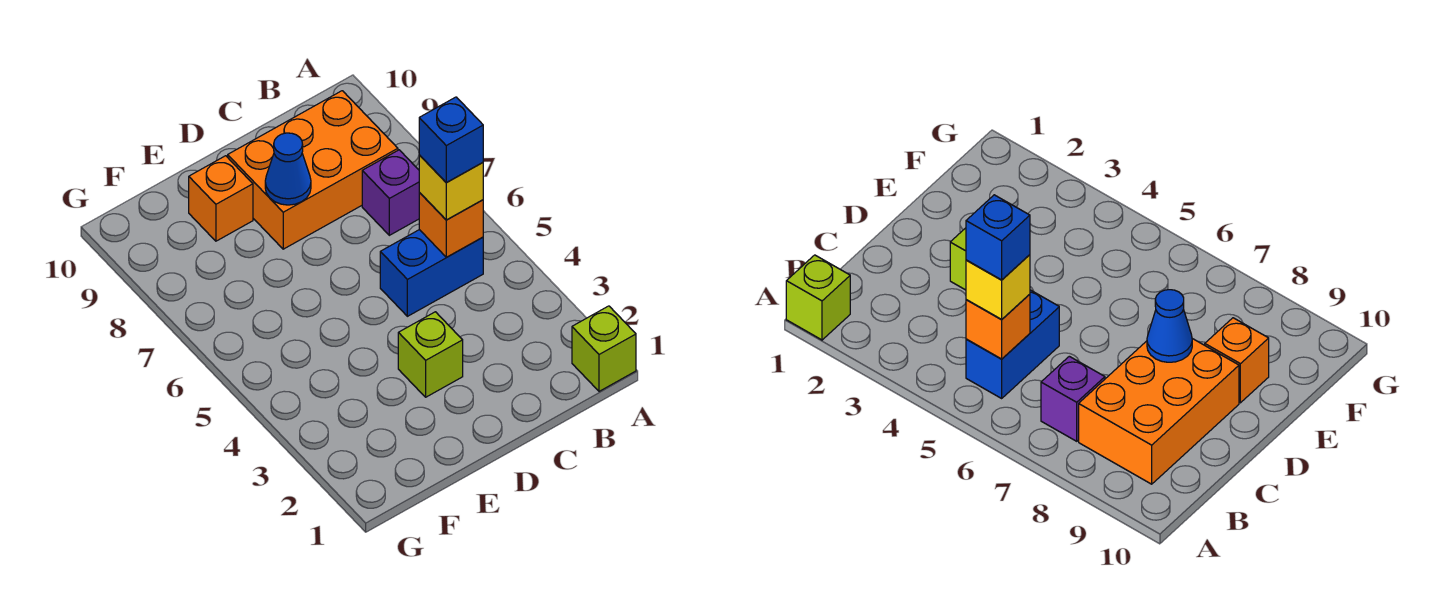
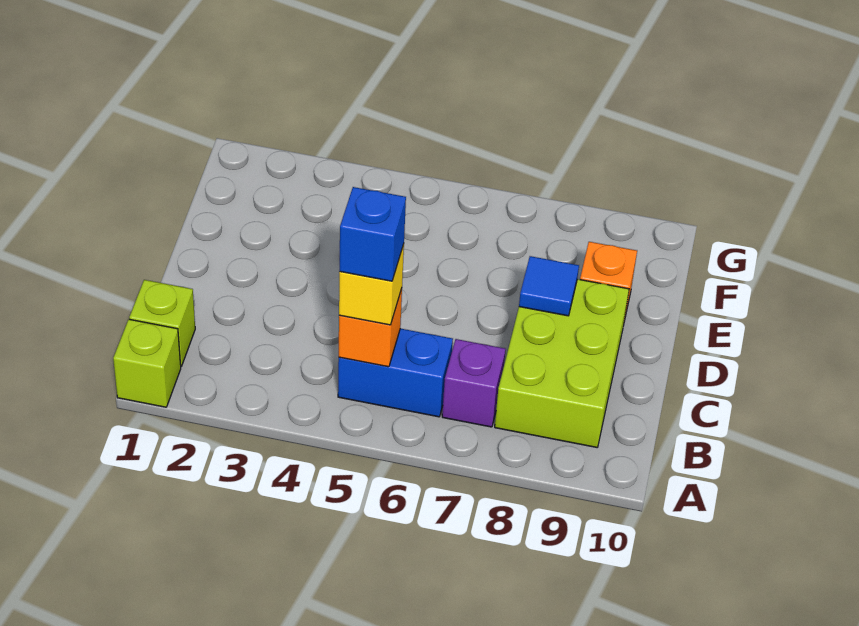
blue 1x2 brick [380,230,483,316] -> blue 1x2 brick turned to [338,328,453,417]
orange 2x3 brick [228,91,398,249] -> lime 2x3 brick [495,279,629,447]
lime 1x1 brick [398,312,463,397] -> lime 1x1 brick moved to [129,280,195,366]
blue 1x1 cone [265,133,311,205] -> blue 1x1 tile [519,256,579,316]

